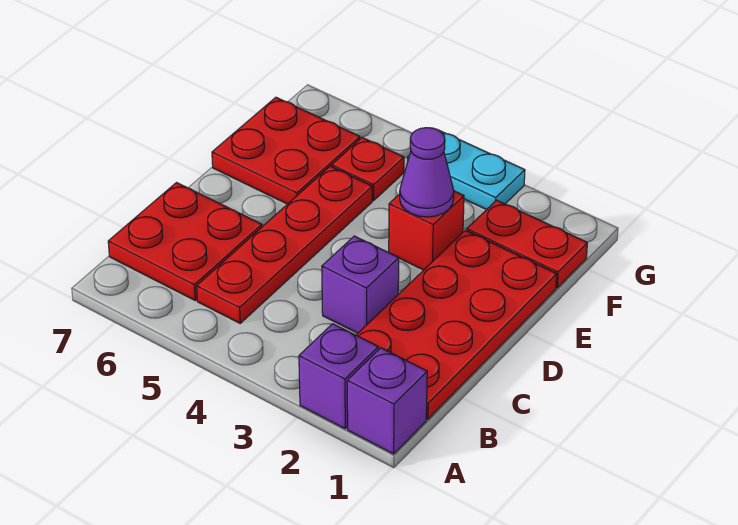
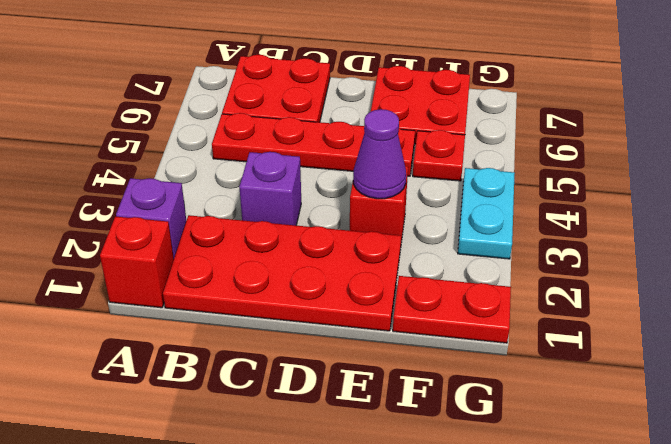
purple 1x1 brick [347,348,427,454] -> red 1x1 brick [100,216,174,308]
red 1x2 plate [467,200,587,288] -> red 1x2 plate turned to [393,276,511,343]

